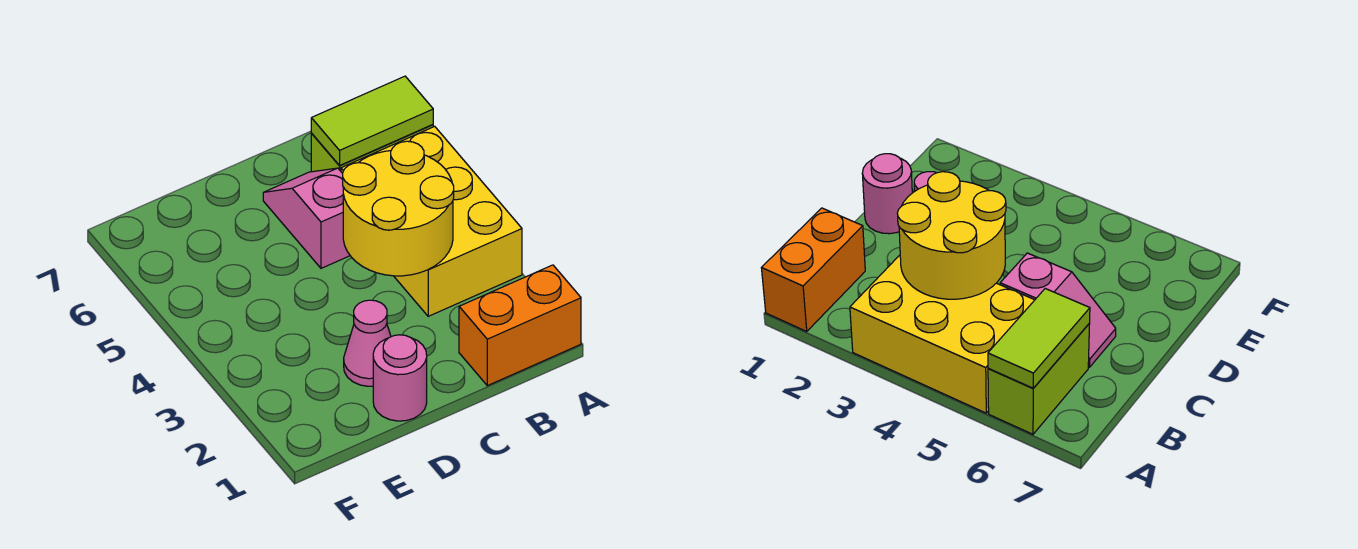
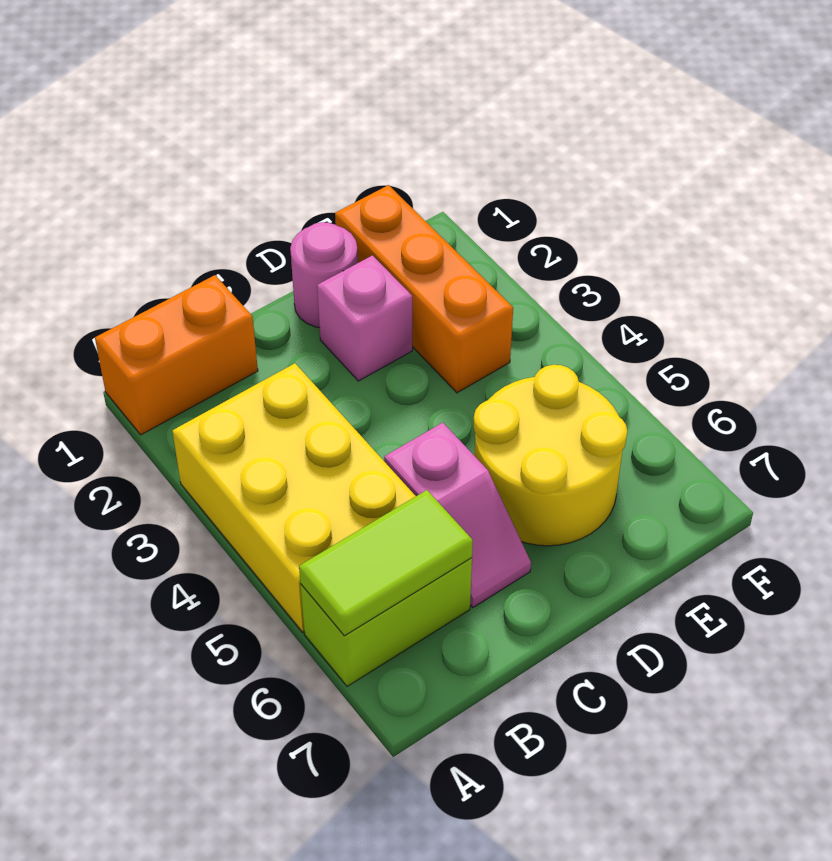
yellow 2x2 round brick [343,141,454,276] -> yellow 2x2 round brick moved to [474,365,627,546]
pink 1x1 cone [344,300,391,386] -> pink 1x1 brick [317,255,412,381]
none -> orange 1x3 brick [335,185,513,393]

